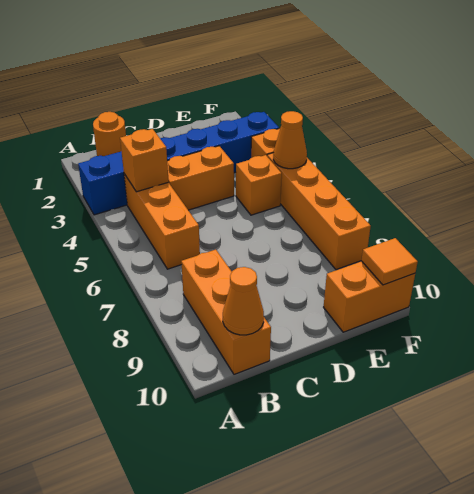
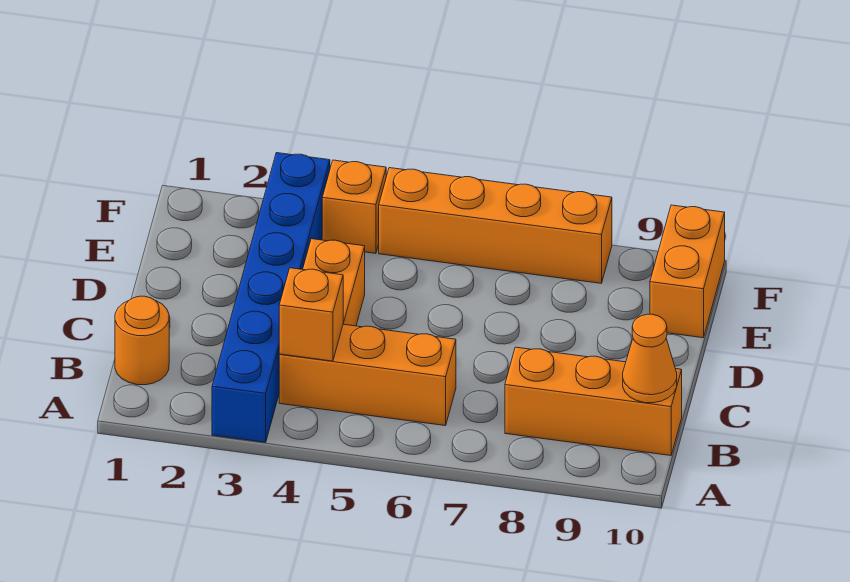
orange 1x1 brick [236,155,282,215] -> none
orange 1x1 cone [273,111,307,169] -> none
orange 1x1 tile [362,238,418,285] -> none

